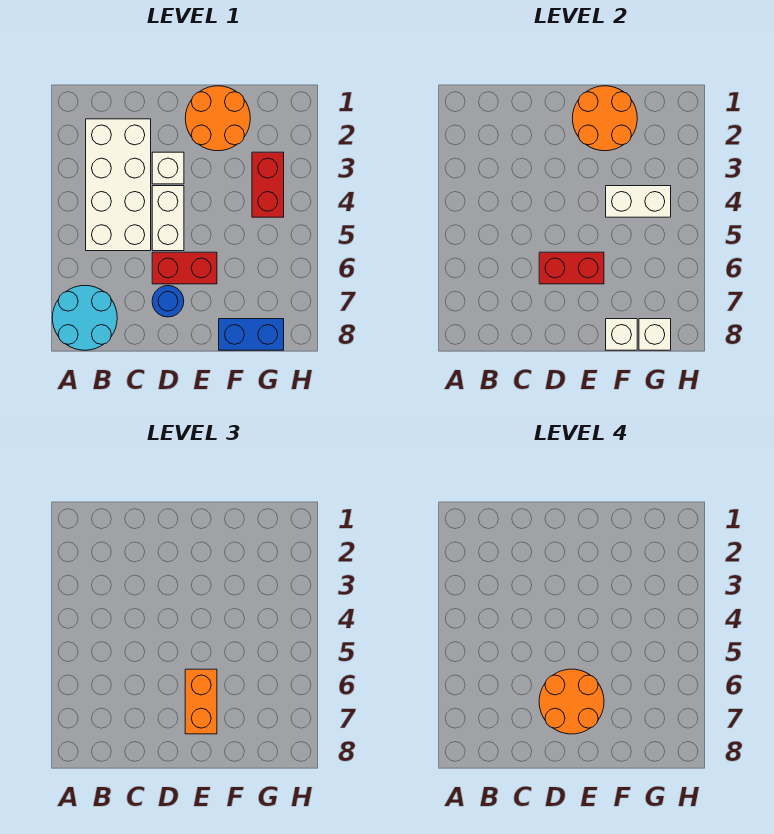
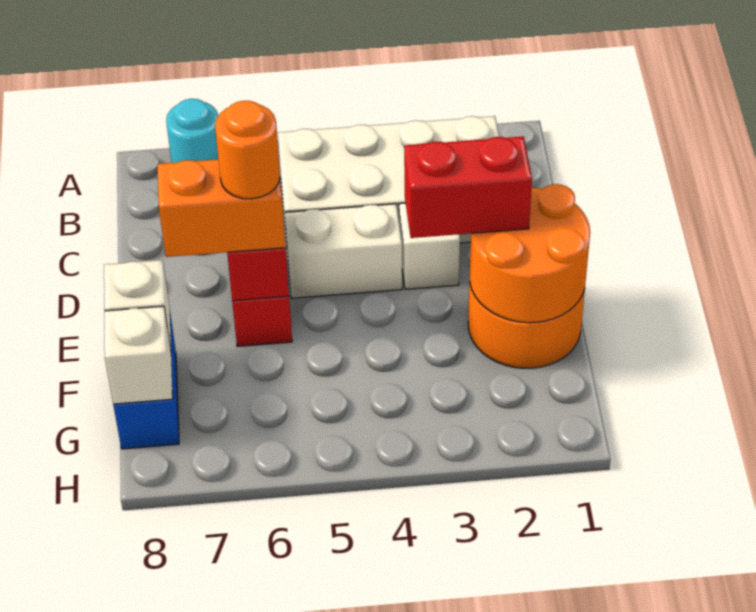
cyan 2x2 round brick [52,285,117,350] -> cyan 1x1 round brick [166,99,218,163]
orange 2x2 round brick [539,669,604,734] -> orange 1x1 round brick [215,101,280,199]
blue 1x1 round brick [152,286,184,317] -> none
white 1x2 brick [606,186,671,217] -> none
red 1x2 brick [252,152,284,217] -> red 1x2 brick moved to [404,136,532,238]

